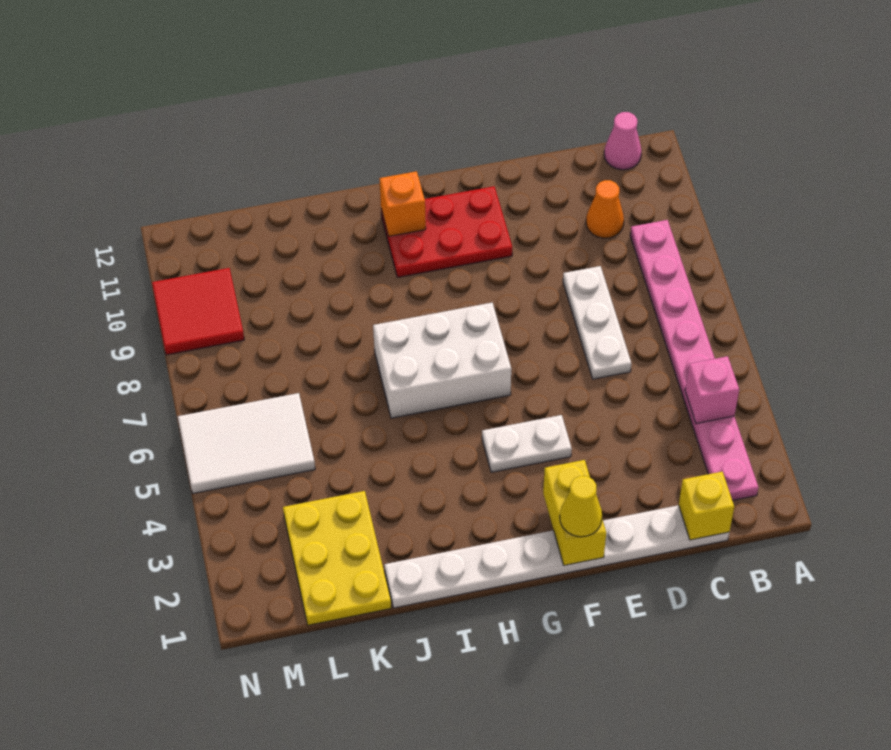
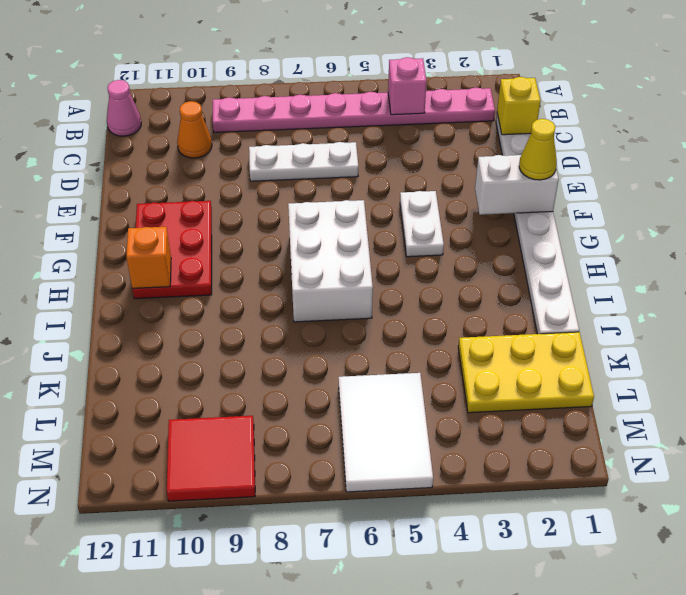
yellow 1x2 brick [543,460,606,565] -> white 1x2 brick [475,155,559,215]

